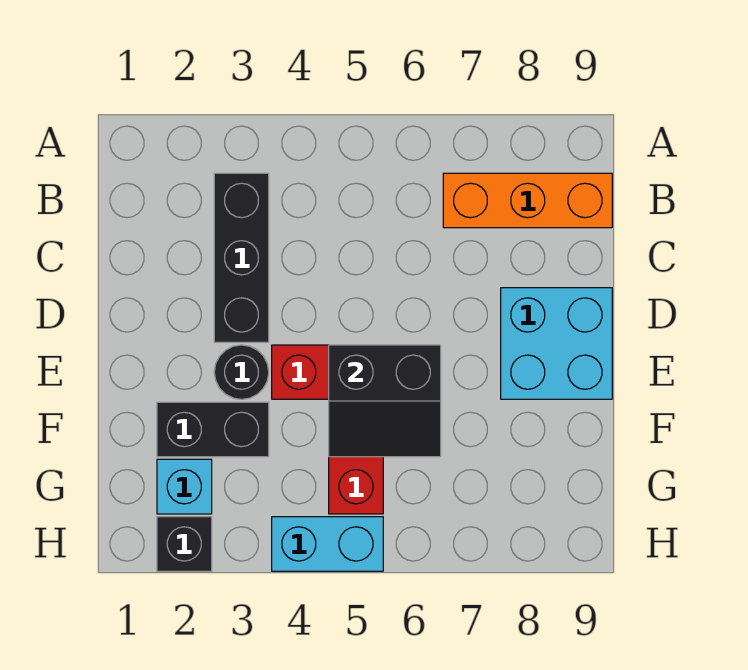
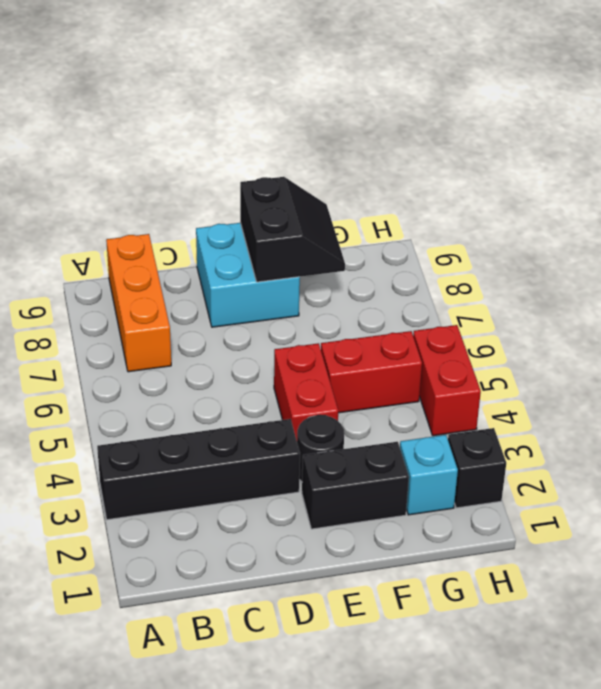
black 1x3 brick [214,173,269,342] -> black 1x4 brick [97,419,300,520]
black 2x2 slope [329,345,441,457] -> black 2x2 slope moved to [240,177,345,282]
black 1x2 brick [157,402,269,457] -> black 1x2 brick turned to [302,442,409,529]
cyan 1x2 brick [272,517,383,571] -> red 1x2 brick [413,325,481,436]

